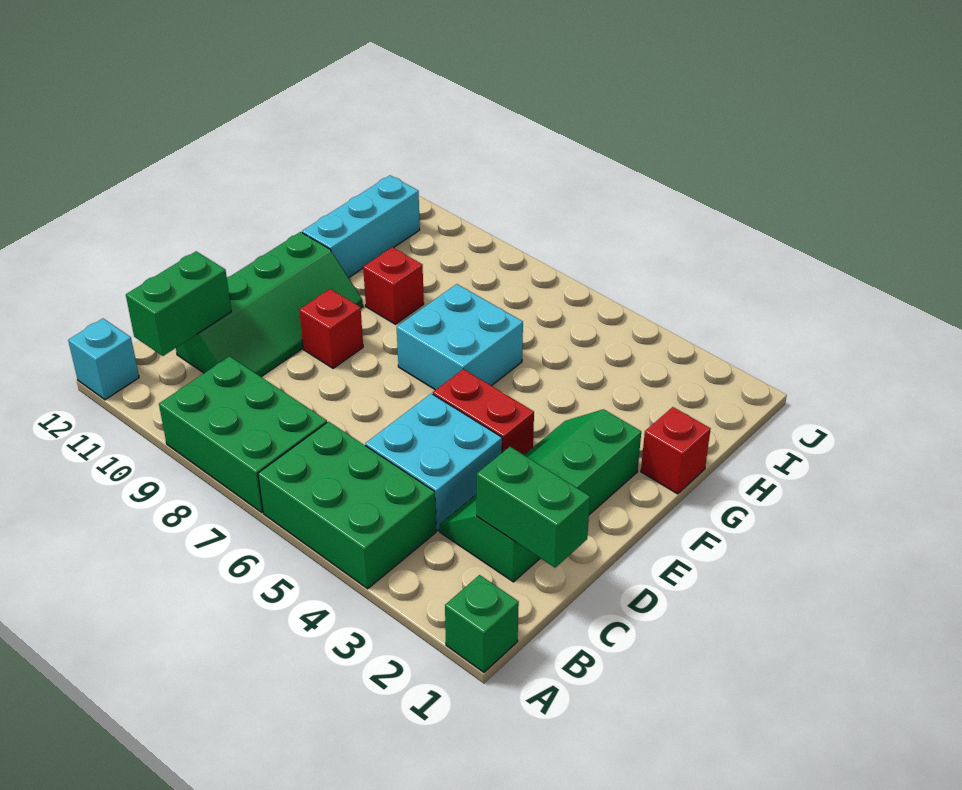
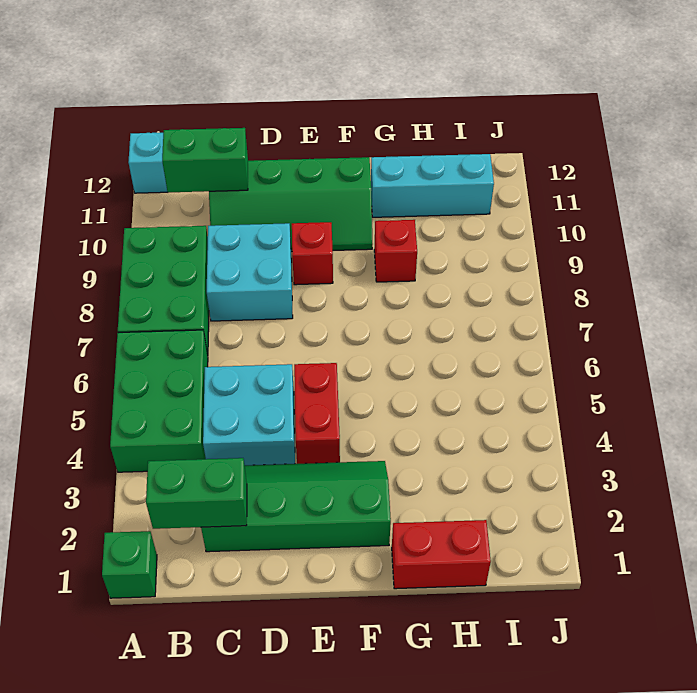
green 1x2 brick [477,447,590,568] -> green 1x2 brick turned to [146,458,247,529]
cyan 2x2 brick [397,284,523,390] -> cyan 2x2 brick moved to [207,223,293,321]
red 1x1 brick [641,407,711,494] -> red 1x2 brick [392,520,491,589]

